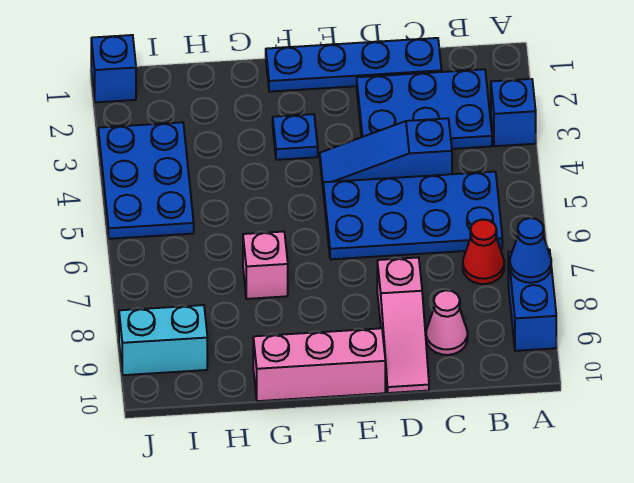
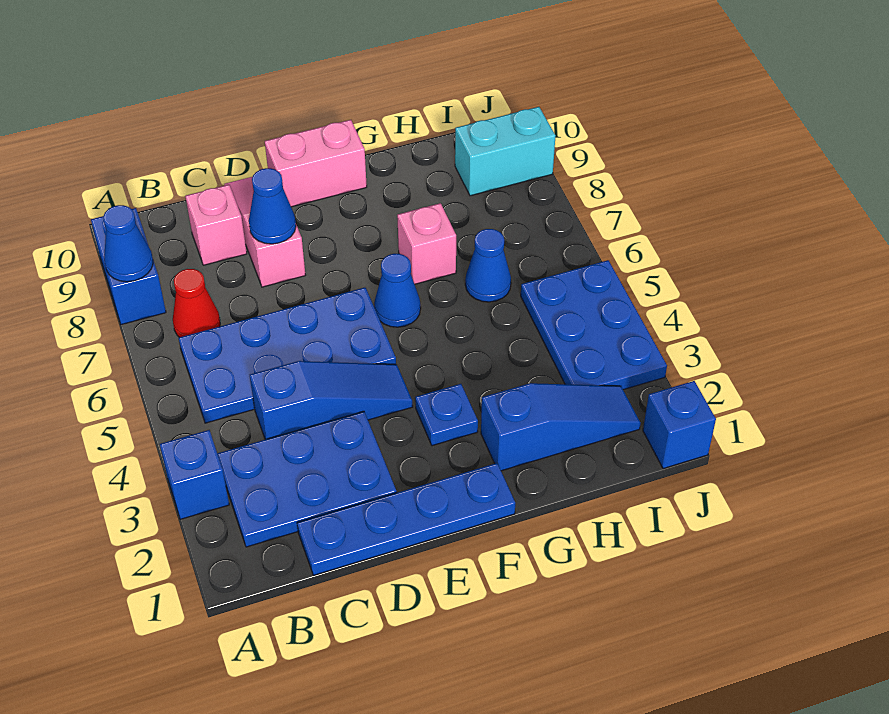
pink 1x1 cone [426,290,468,355] -> pink 1x1 brick [185,185,247,265]
none -> blue 1x1 cone [249,168,296,244]
pink 1x3 brick [253,328,385,401] -> pink 1x2 brick [265,120,367,207]
none -> blue 1x1 cone [374,254,421,327]
none -> blue 1x3 slope [481,383,641,471]
none -> blue 1x1 cone [465,229,511,302]

